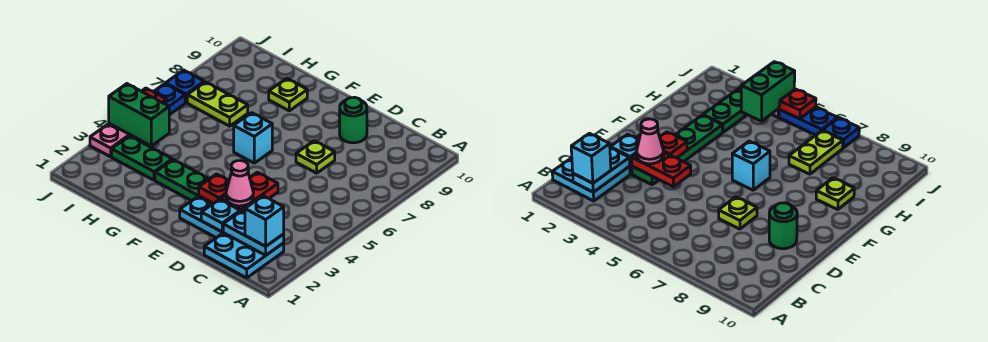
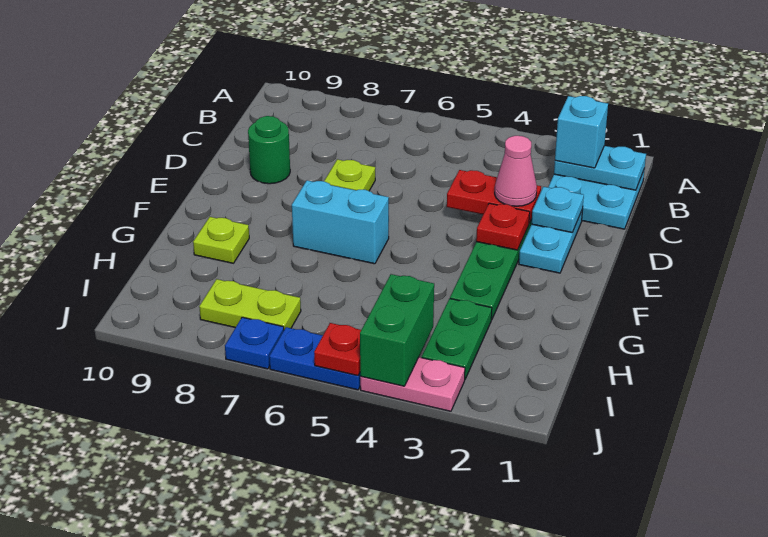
cyan 1x2 plate [223,211,284,255] -> cyan 1x2 plate turned to [554,146,646,190]
cyan 1x1 brick [234,113,272,163] -> cyan 1x2 brick [292,180,389,264]
lime 1x2 plate [187,82,248,126] -> lime 1x2 plate turned to [199,279,301,329]

